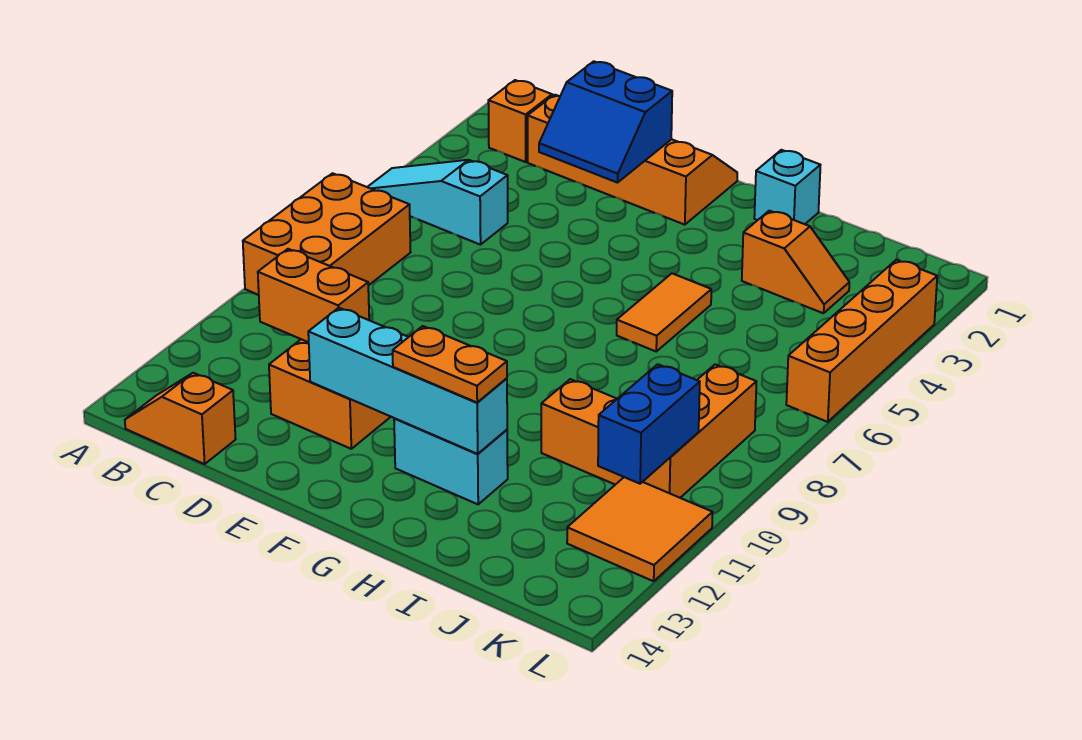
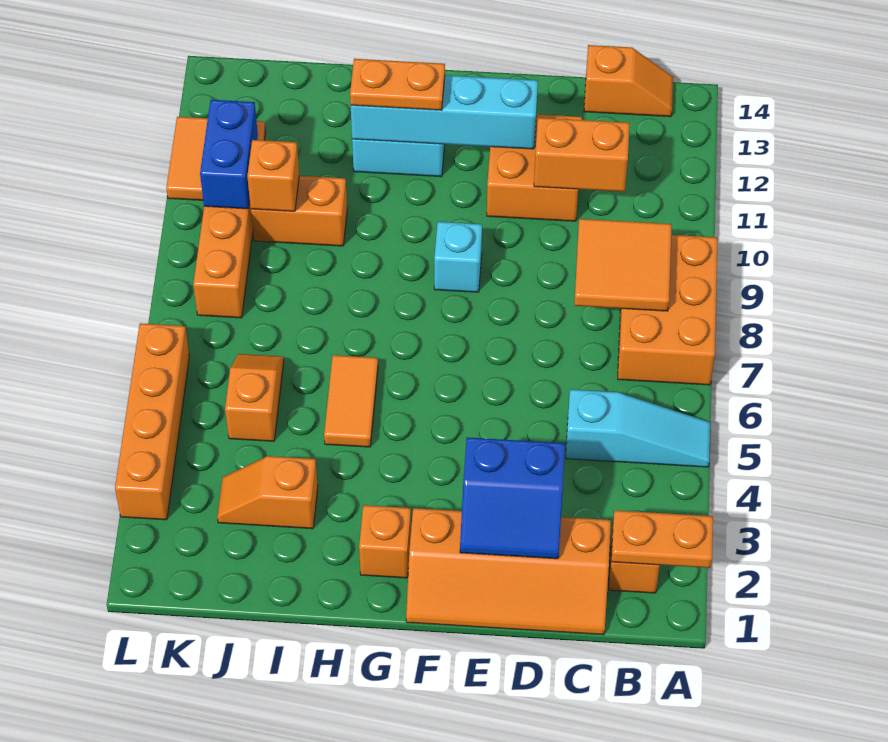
none -> orange 1x2 plate [612,510,713,568]
none -> orange 2x2 tile [574,219,672,311]
blue 2x2 slope [539,61,672,183] -> blue 2x2 slope turned to [460,437,565,559]
none -> orange 1x1 brick [359,505,411,578]
cyan 1x1 brick [754,150,820,224] -> cyan 1x1 brick moved to [434,222,482,292]
none -> orange 1x2 slope [225,354,284,441]
none -> orange 1x1 brick [247,140,299,211]

